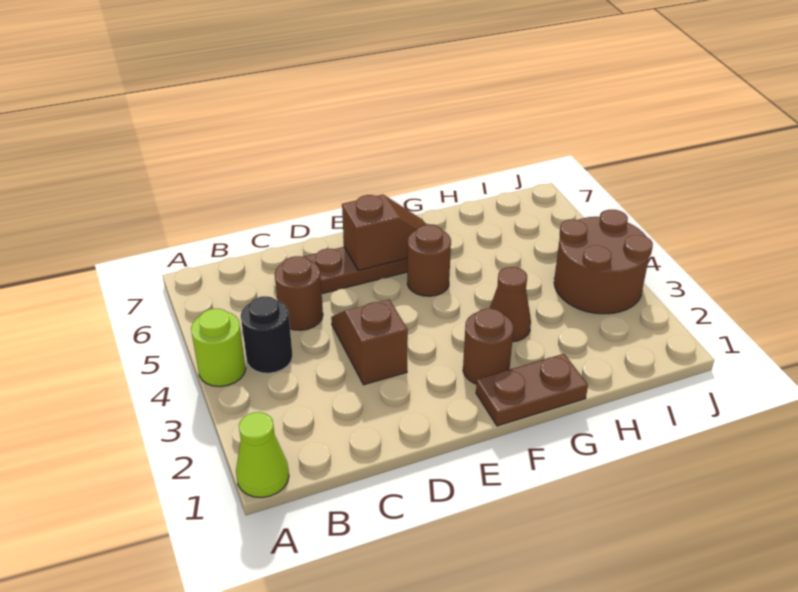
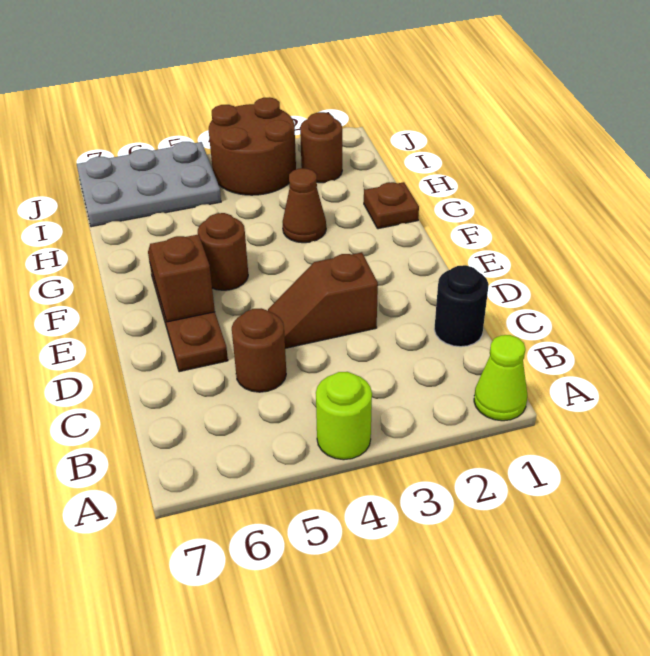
black 1x1 round brick [241,296,293,373] -> black 1x1 round brick moved to [434,265,489,347]
brown 1x2 plate [476,354,588,426] -> brown 1x1 plate [364,182,419,229]
brown 1x1 round brick [463,308,513,384] -> brown 1x1 round brick moved to [300,112,342,183]
none -> grey 2x3 plate [77,142,221,227]

